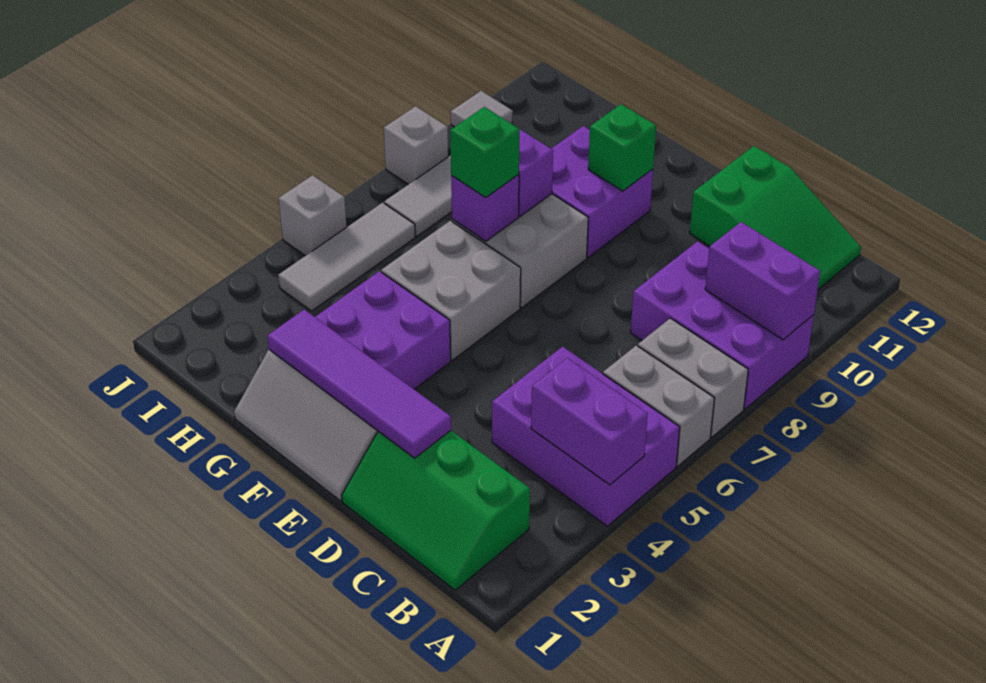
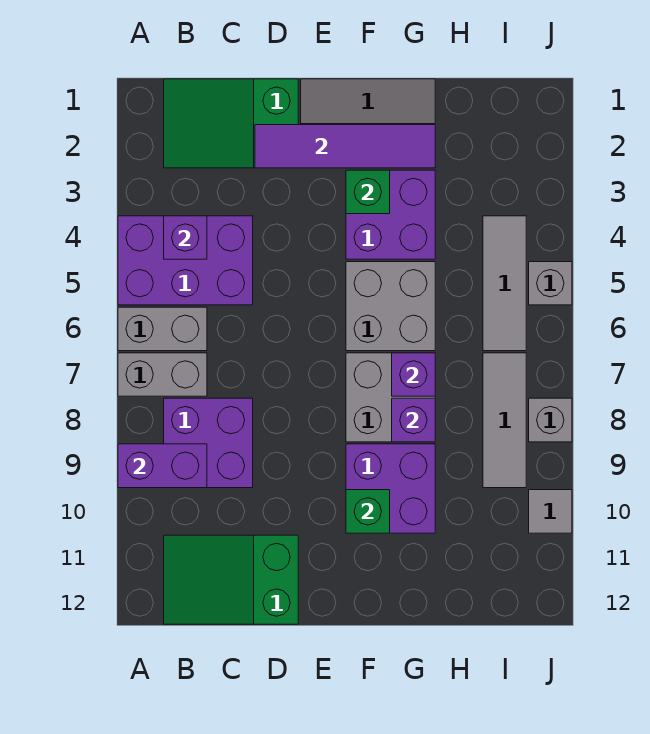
purple 1x2 brick [531,358,648,485] -> purple 1x1 brick [164,216,207,259]
purple 2x3 brick [631,241,814,409] -> purple 2x2 brick [164,398,253,488]
green 2x3 slope [342,431,530,590] -> green 2x3 slope turned to [164,79,298,168]
green 1x1 brick [450,107,520,198] -> green 1x1 brick moved to [346,170,390,214]

